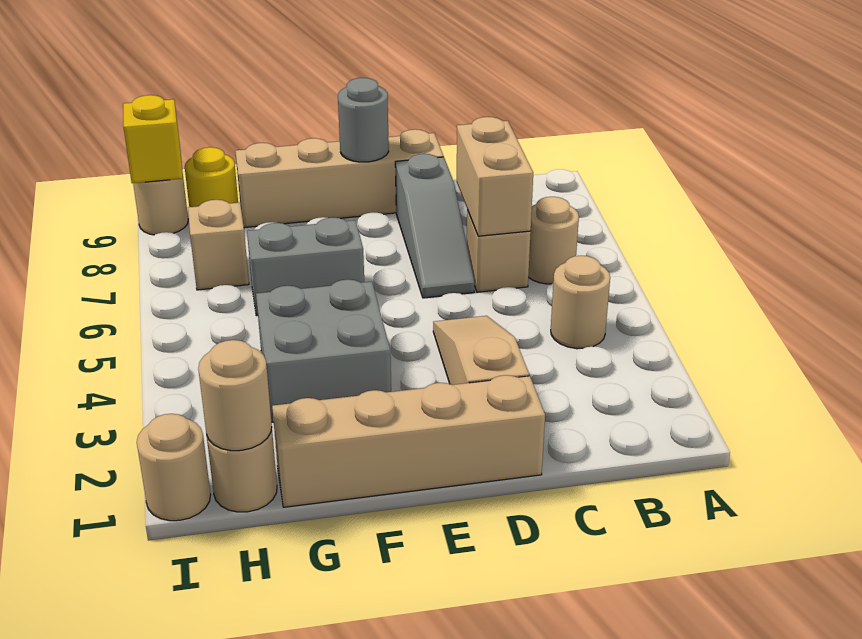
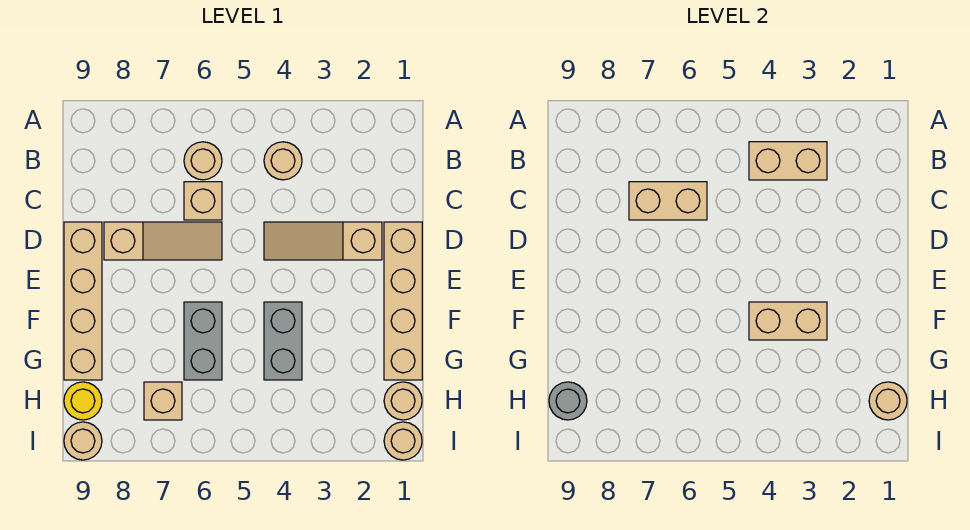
none -> tan 1x2 brick [749,142,827,180]
grey 1x3 slope [395,154,474,298] -> tan 1x3 slope [104,222,222,260]
grey 1x1 round brick [338,78,389,162] -> grey 1x1 round brick moved to [549,382,587,420]
grey 2x2 brick [256,279,391,422] -> grey 1x2 brick [264,302,302,380]
none -> tan 1x2 brick [749,302,827,340]
yellow 1x1 brick [123,95,183,183] -> none

